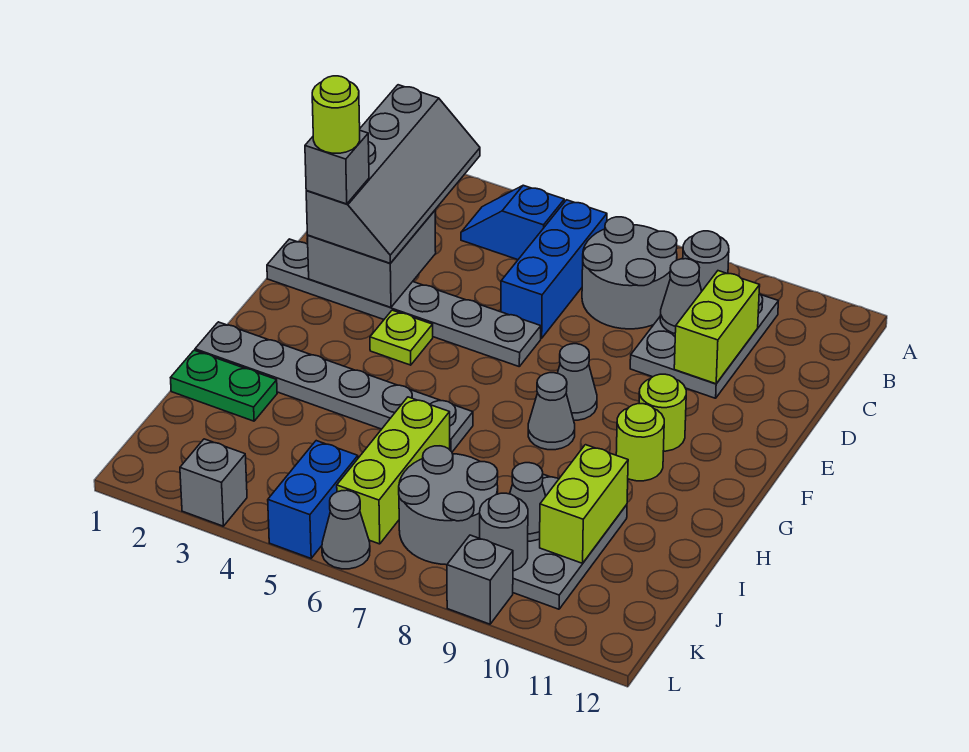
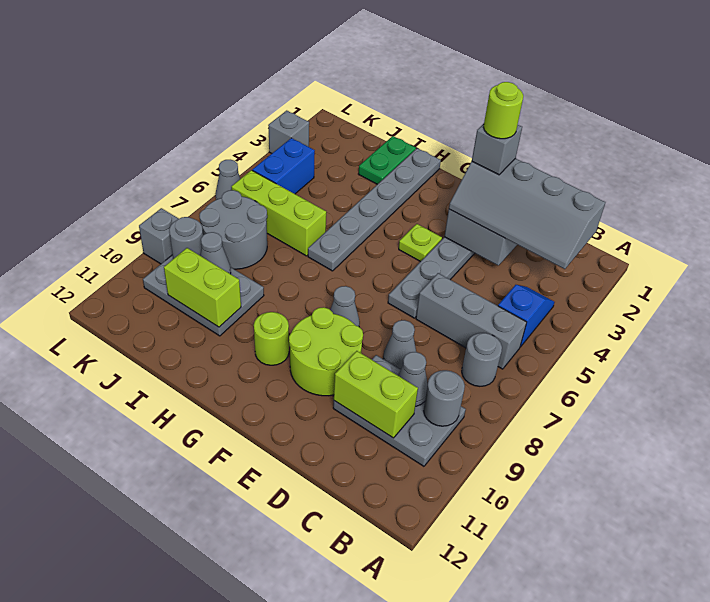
blue 1x3 brick [501,200,607,338] -> grey 1x3 brick [416,273,527,369]
grey 2x2 round brick [582,217,677,329] -> grey 1x1 round brick [462,333,502,386]
lime 1x1 round brick [639,374,686,451] -> lime 2x2 round brick [289,307,363,396]
grey 1x1 cone [528,373,575,450] -> grey 1x1 cone moved to [383,320,416,370]
blue 1x2 brick [268,441,358,558] -> blue 1x2 brick turned to [252,138,315,194]

